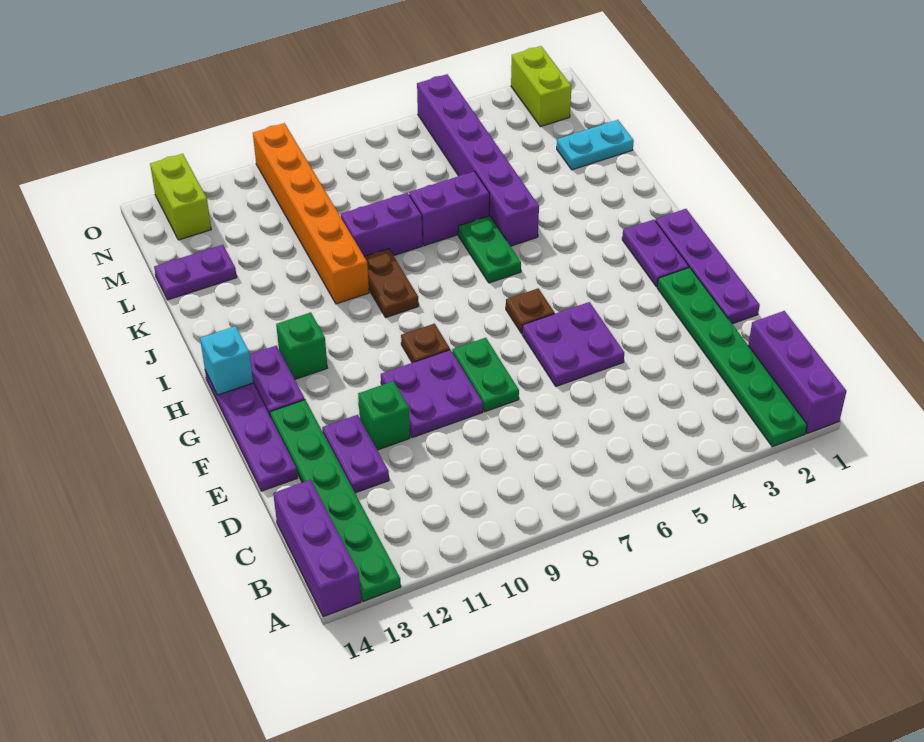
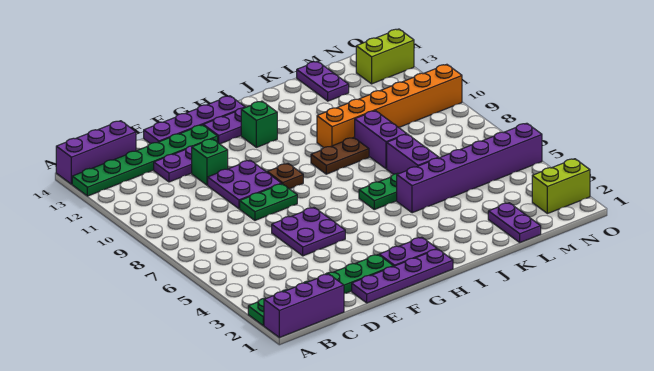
brown 1x1 plate [506,288,555,334] -> none
cyan 1x1 brick [200,326,253,395] -> none
cyan 1x2 plate [557,120,634,170] -> purple 1x2 plate [488,203,541,242]

